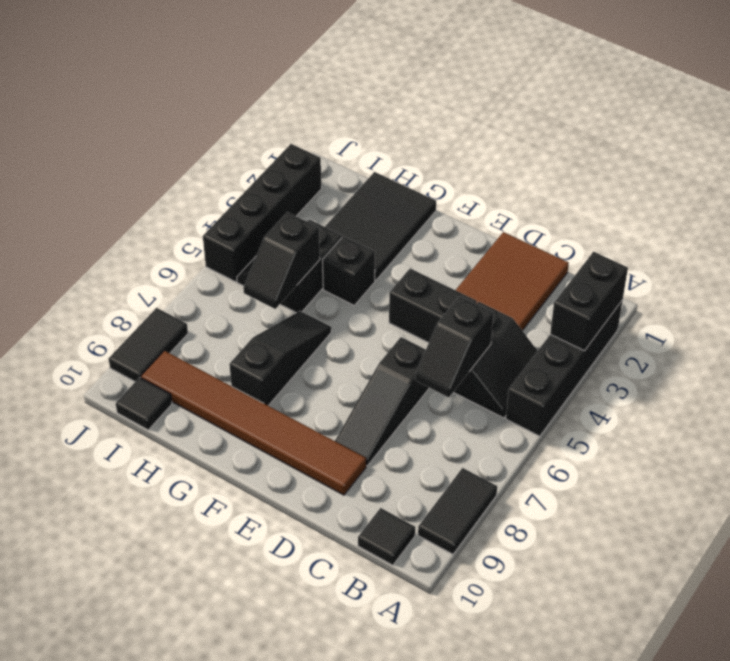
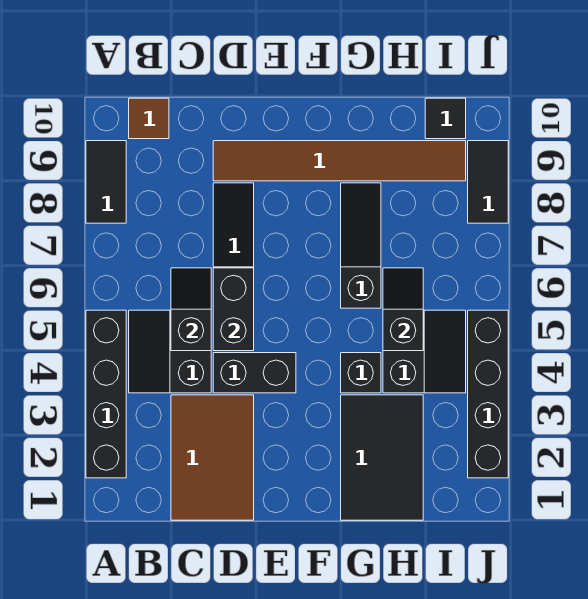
black 1x2 brick [550,252,628,351] -> black 1x2 brick moved to [213,268,254,351]
black 1x1 tile [358,508,415,565] -> brown 1x1 tile [129,98,169,139]
black 1x3 slope [229,311,331,406] -> black 1x3 slope turned to [341,183,381,308]

